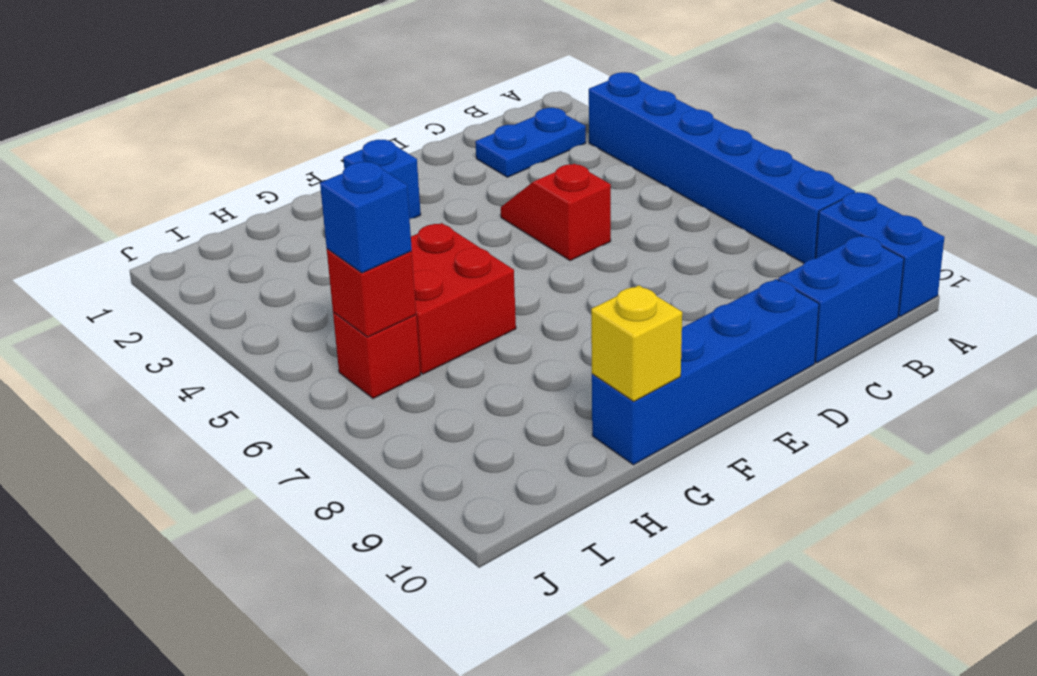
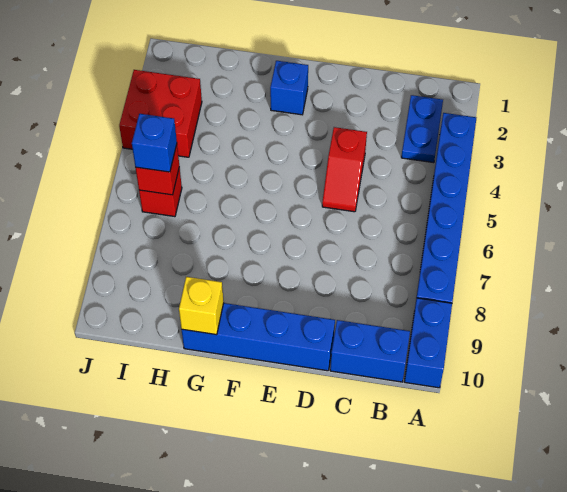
blue 1x2 plate [475,108,586,177] -> blue 1x2 plate turned to [401,95,443,163]
red 1x2 slope [501,164,611,261] -> red 1x2 slope turned to [322,127,367,212]
red 2x2 brick [411,223,516,374] -> red 2x2 brick moved to [119,70,202,157]

